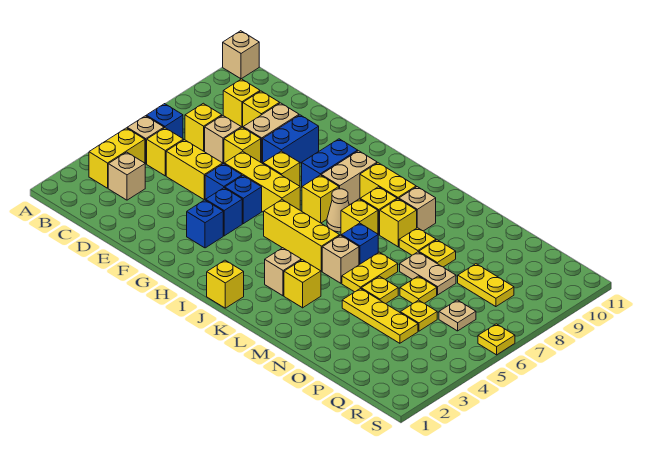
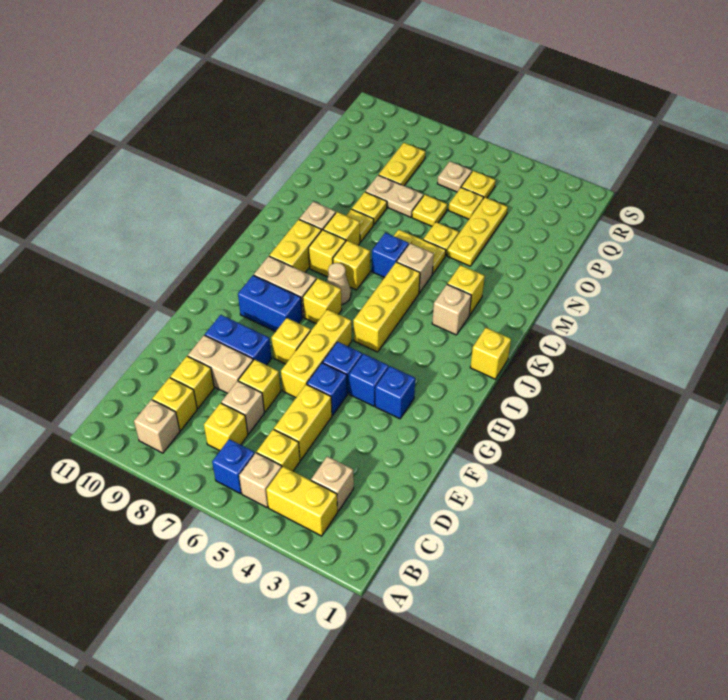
tan 1x1 brick [223,31,259,79] -> tan 1x1 brick moved to [134,400,180,453]
tan 1x2 plate [400,252,456,295] -> tan 1x2 plate turned to [365,175,423,217]
yellow 1x1 plate [478,324,515,355] -> yellow 1x1 plate moved to [461,171,496,199]

